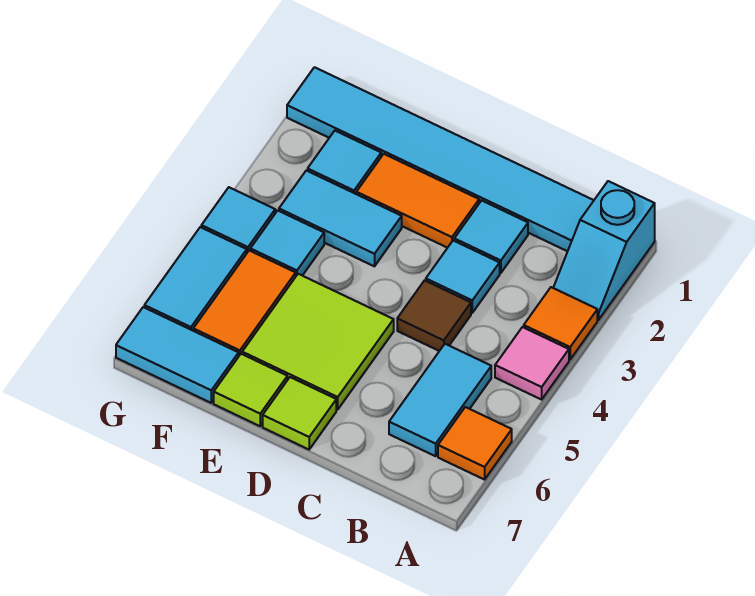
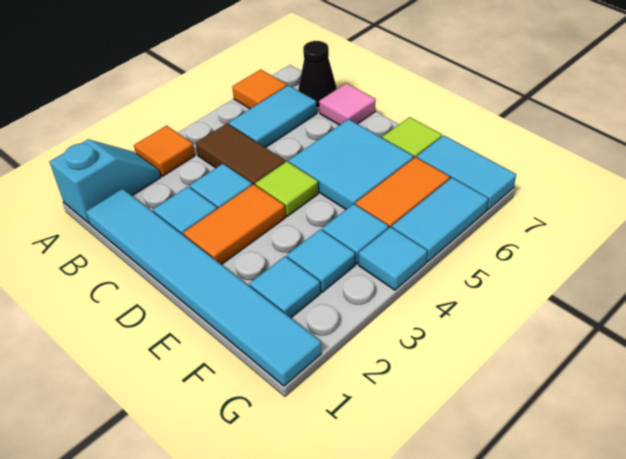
pink 1x1 tile [495,327,569,400] -> pink 1x1 tile moved to [319,83,376,125]
none -> black 1x1 cone [298,41,337,108]
brown 1x1 tile [397,280,471,351] -> brown 1x2 tile [196,124,285,185]
orange 1x2 tile [356,154,479,248] -> orange 1x2 tile turned to [183,184,285,265]
lime 2x2 tile [242,274,394,410] -> cyan 2x2 tile [288,119,414,209]
lime 1x1 tile [263,377,336,449] -> lime 1x1 tile moved to [255,161,318,217]
cyan 1x2 tile [279,171,402,266] -> cyan 1x1 tile [287,229,355,292]

